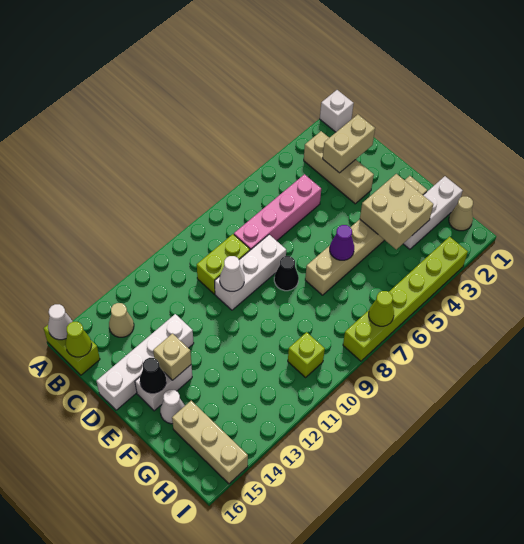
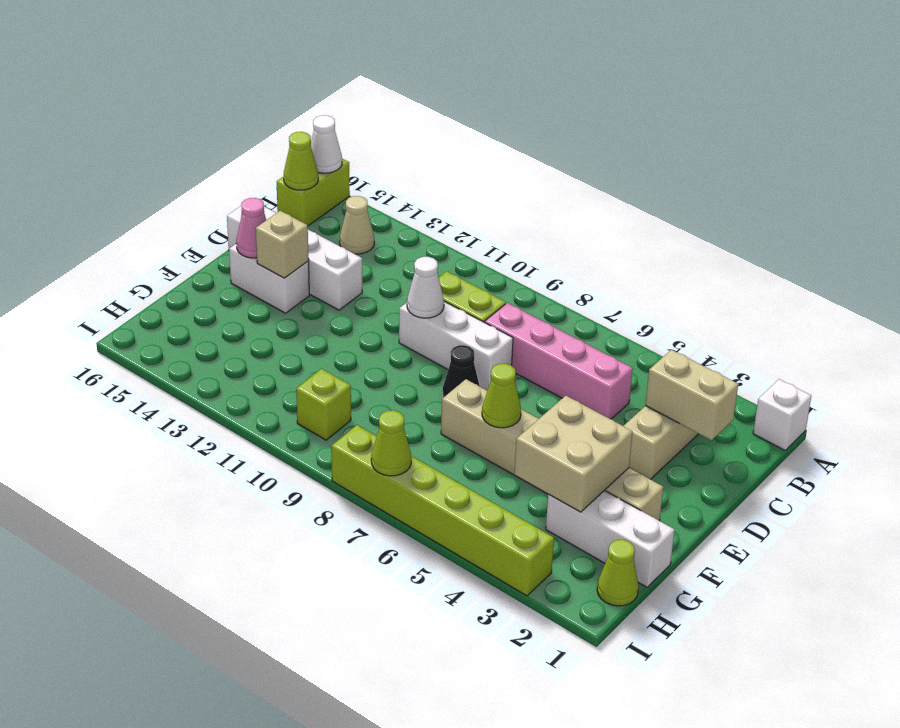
black 1x1 cone [140,358,166,393] -> pink 1x1 cone [236,198,266,258]
purple 1x1 cone [330,225,354,260] -> lime 1x1 cone [482,364,521,428]
white 1x1 cone [160,390,185,424] -> none
tan 1x3 brick [172,401,248,484] -> none
tan 1x1 cone [449,196,473,231] -> lime 1x1 cone [597,540,639,606]

